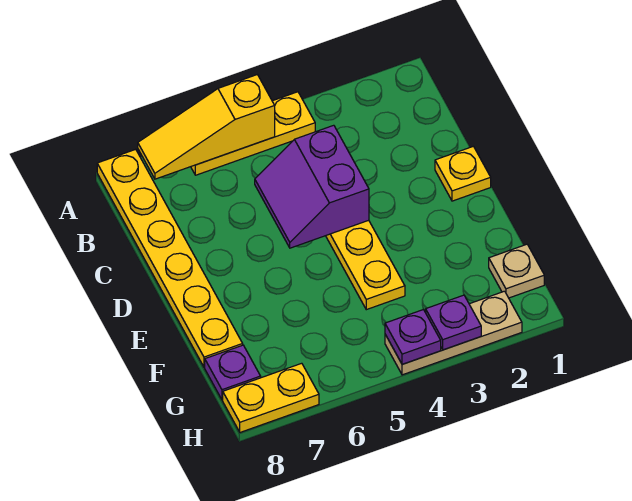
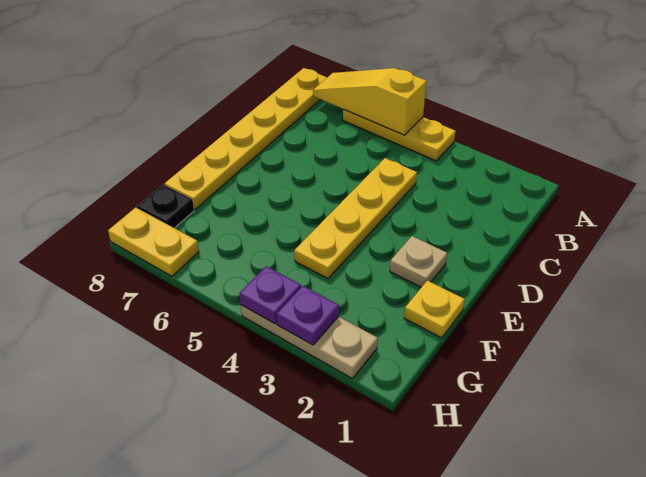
purple 2x2 slope [255,125,369,248] -> none
yellow 1x1 plate [435,146,491,201] -> yellow 1x1 plate moved to [404,281,465,338]
tan 1x1 plate [489,244,544,298] -> tan 1x1 plate moved to [390,236,447,287]
purple 1x1 plate [205,345,261,400] -> black 1x1 plate [137,184,194,228]

